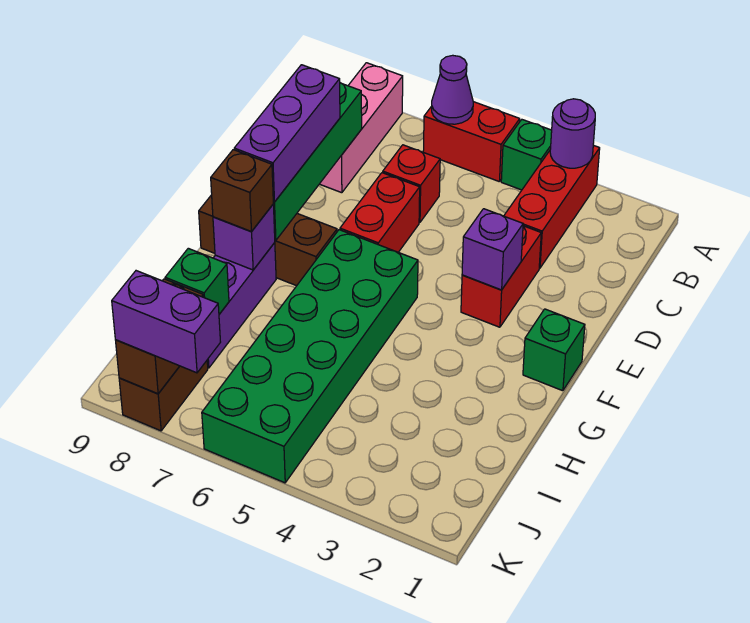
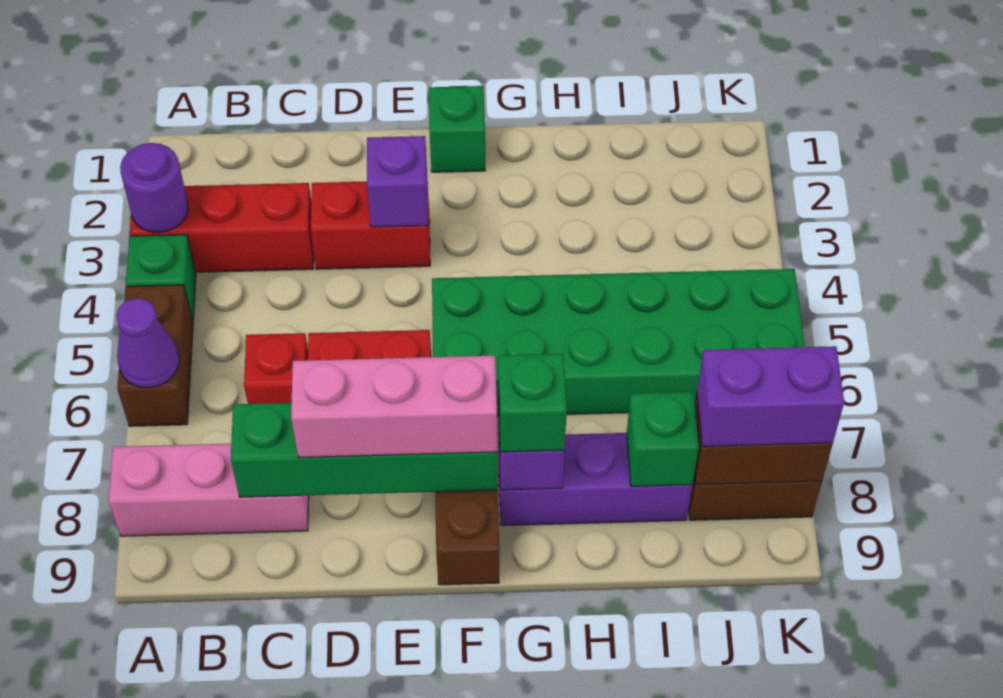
red 1x2 brick [423,102,520,181] -> brown 1x2 brick [117,285,193,426]
purple 1x3 brick [234,65,340,202] -> pink 1x3 brick [291,355,497,458]
brown 1x1 brick [211,150,273,232] -> green 1x1 brick [498,354,567,452]
purple 1x2 brick [112,271,220,373] -> purple 1x2 brick turned to [697,346,844,446]

